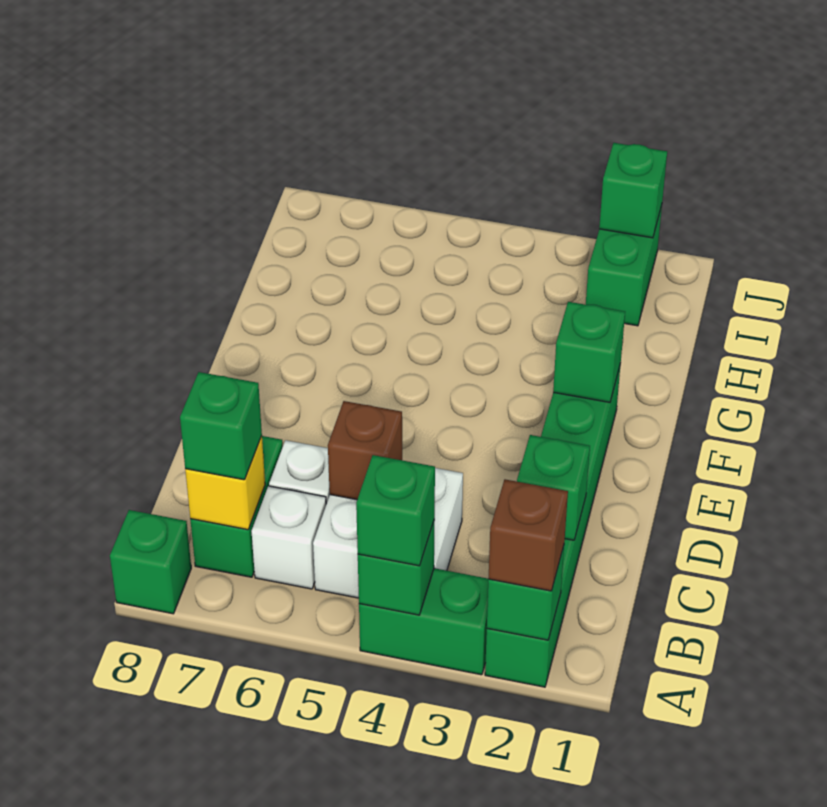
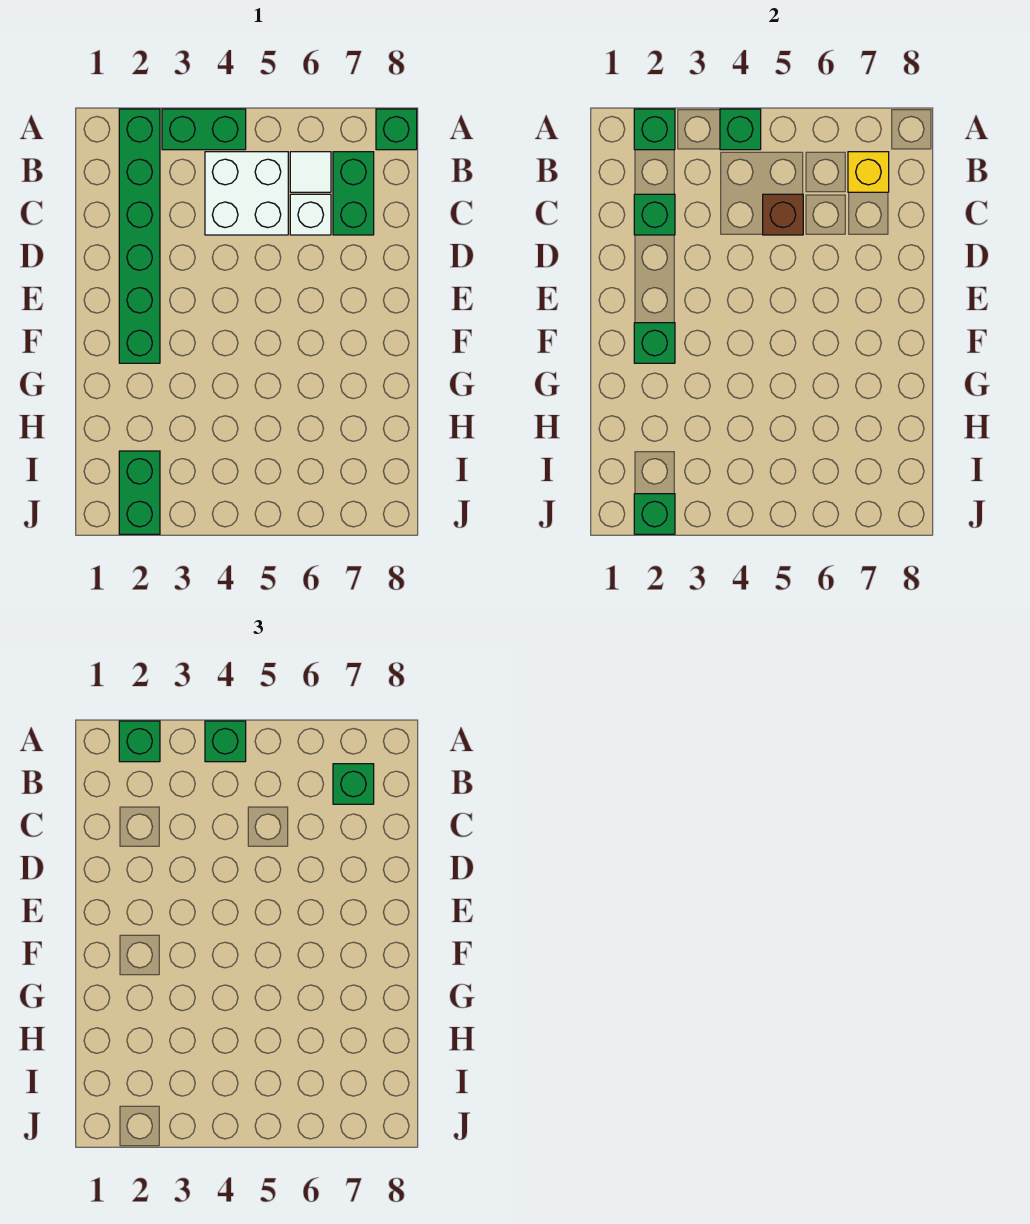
brown 1x1 brick [489,479,568,591] -> green 1x1 brick [119,721,160,762]
white 1x1 brick [252,486,326,589] -> white 1x1 tile [290,152,331,192]

